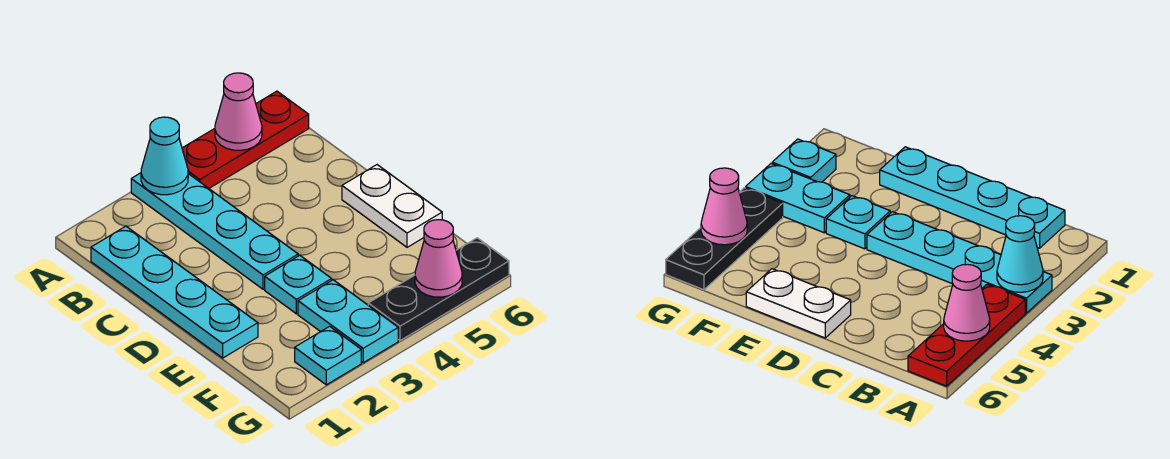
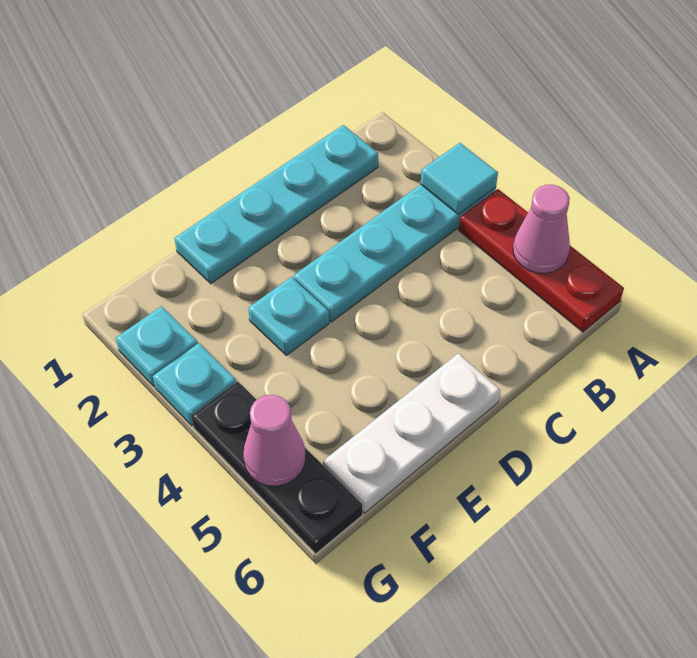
cyan 1x1 cone [141,117,188,195] -> cyan 1x1 tile [421,143,498,215]
white 1x2 plate [342,165,442,247] -> white 1x3 plate [323,353,500,513]
cyan 1x2 plate [298,280,398,363] -> cyan 1x1 plate [153,343,236,426]

